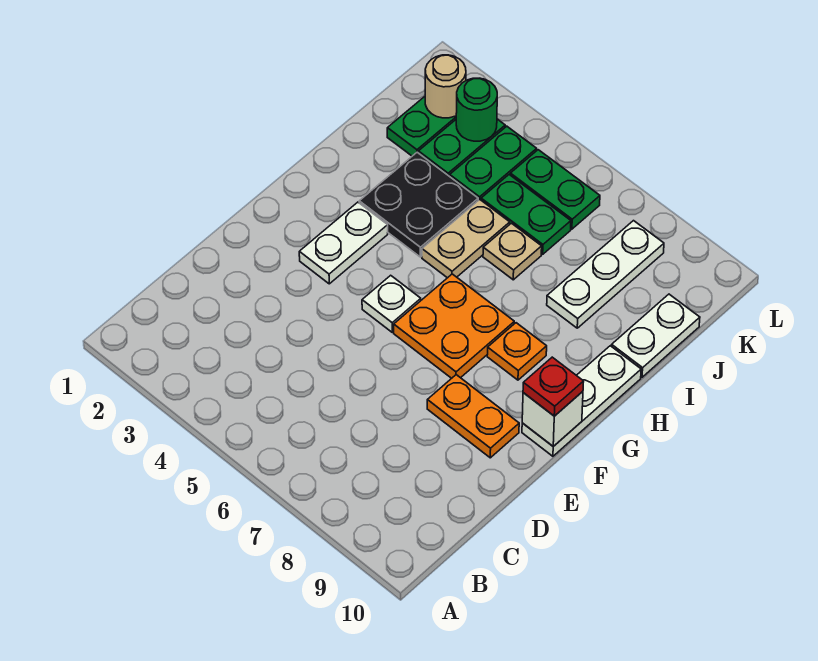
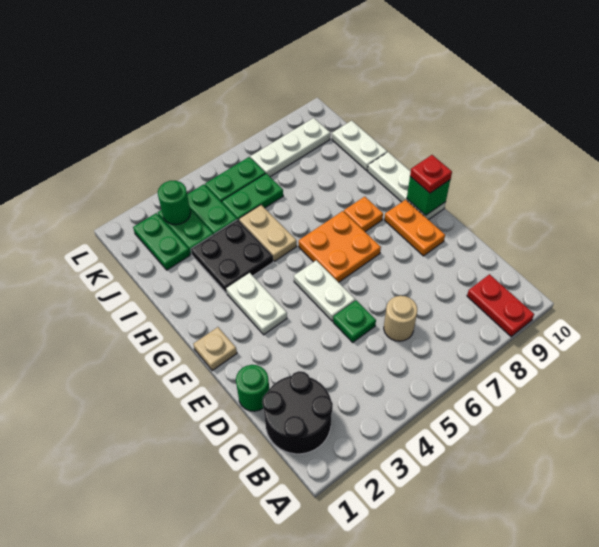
none -> red 1x2 plate [467,274,534,337]
none -> black 2x2 round brick [262,371,333,454]
none -> green 1x1 round brick [236,365,269,411]
none -> green 1x1 plate [333,300,376,342]
orange 1x2 plate [427,375,519,458] -> orange 1x2 plate turned to [384,200,445,256]
white 1x1 plate [362,275,421,332] -> white 1x2 plate [294,260,355,321]
white 1x1 brick [522,392,583,446] -> green 1x1 brick [407,177,450,215]
tan 1x1 plate [483,223,542,280] -> tan 1x1 plate moved to [193,327,237,371]
white 1x3 plate [547,221,664,328] -> white 1x3 plate turned to [250,118,330,177]
tan 1x1 round brick [425,55,466,118] -> tan 1x1 round brick moved to [384,296,417,341]

